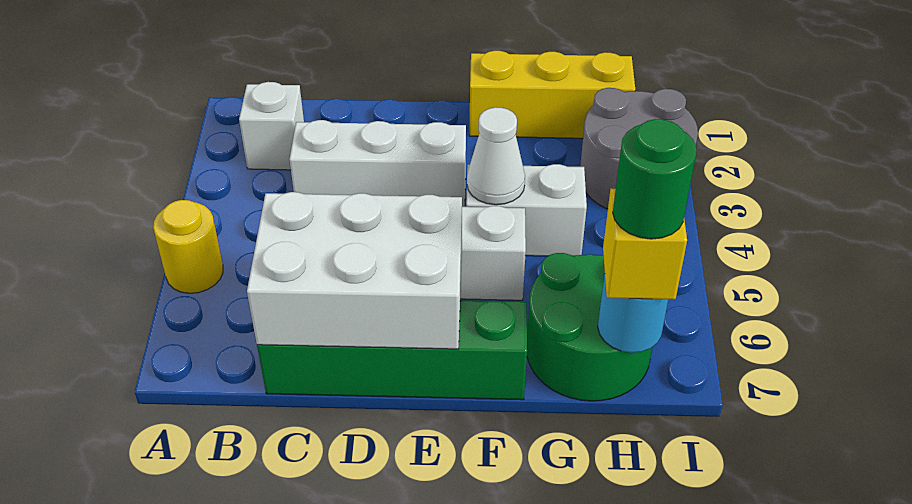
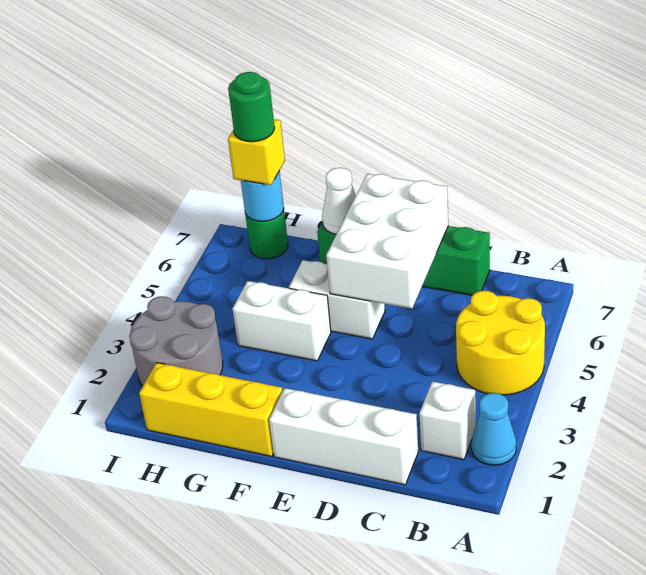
none -> cyan 1x1 cone [471,393,516,465]
yellow 1x1 round brick [153,200,223,293] -> yellow 2x2 round brick [456,291,545,395]
white 1x3 brick [290,120,466,207] -> white 1x3 brick moved to [269,388,418,485]
white 2x3 brick [247,192,462,349] -> white 2x3 brick turned to [326,174,448,309]
white 1x1 cone [467,107,525,205] -> white 1x1 cone moved to [322,168,356,234]
green 2x2 round brick [527,253,652,401] -> green 1x1 round brick [245,209,288,259]

